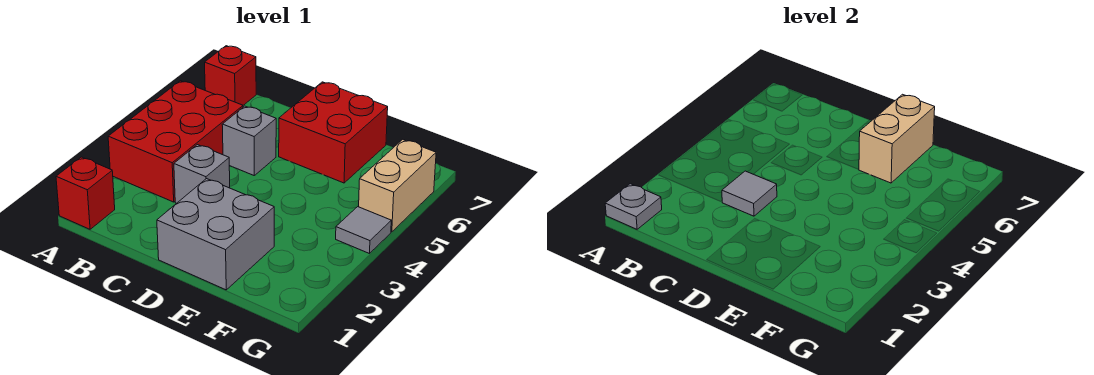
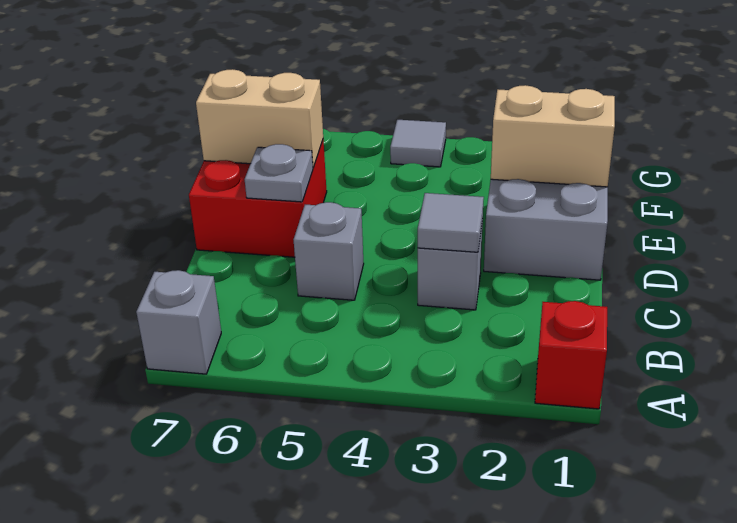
grey 1x1 plate [605,184,662,229] -> grey 1x1 plate moved to [245,144,313,202]
red 2x3 brick [108,81,243,202] -> none
red 1x1 brick [205,46,256,105] -> grey 1x1 brick [136,270,221,374]
tan 1x2 brick [359,139,436,232] -> tan 1x2 brick moved to [491,85,615,187]

